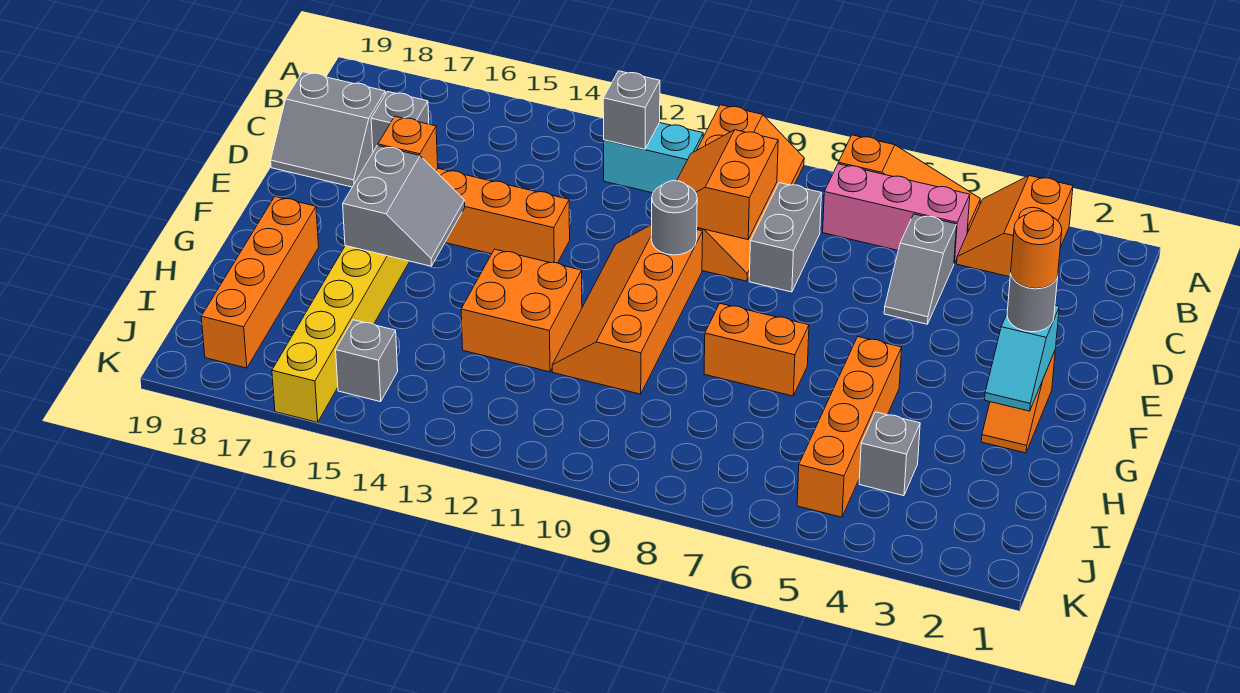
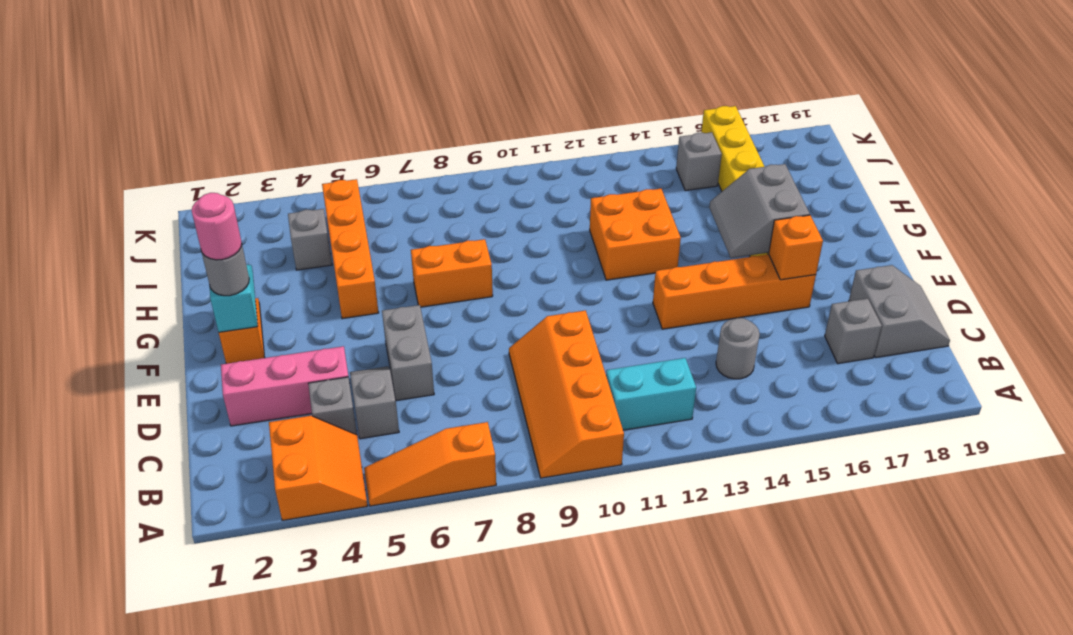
pink 1x3 brick [823,164,970,263] -> pink 1x3 brick moved to [221,346,348,426]
grey 1x1 brick [603,71,660,149] -> grey 1x1 brick moved to [308,377,357,435]
grey 1x2 brick [749,183,821,292] -> grey 1x2 brick moved to [382,305,434,401]
orange 2x2 slope [677,130,778,240] -> none
grey 2x2 slope [271,72,385,187] -> grey 2x2 slope turned to [849,265,950,358]
orange 2x4 slope [552,225,703,394] -> none
grey 1x1 round brick [651,181,697,255] -> grey 1x1 round brick moved to [716,318,760,379]
orange 1x1 round brick [1011,211,1062,289] -> pink 1x1 round brick [192,193,242,260]
orange 1x4 brick [201,197,319,368] -> none

